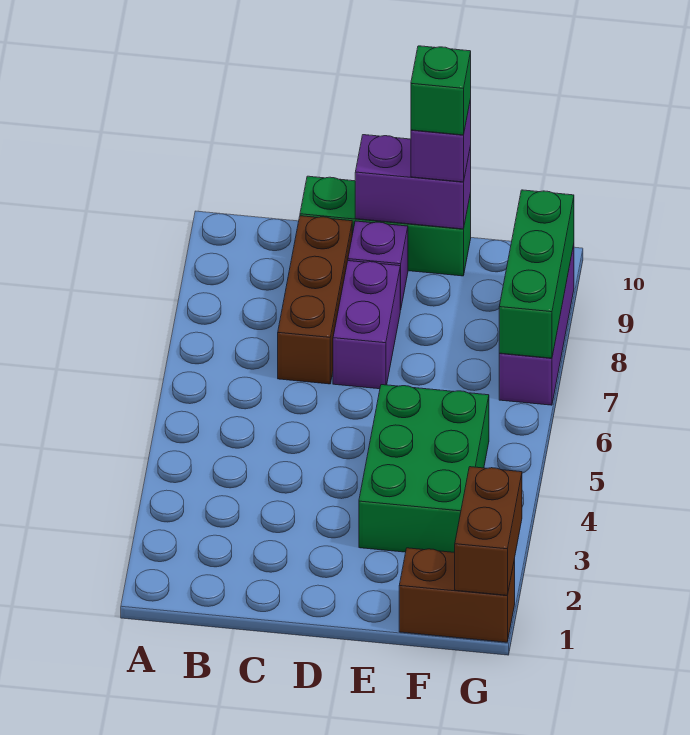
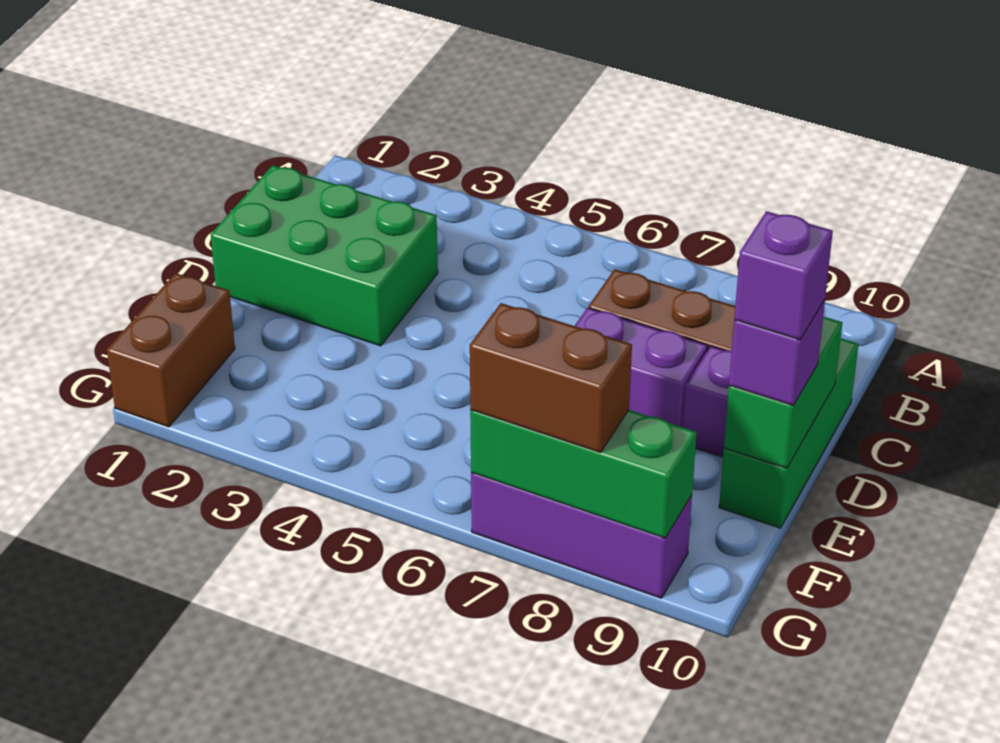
purple 1x2 brick [355,135,471,229] -> green 1x2 brick [724,316,842,468]
green 2x3 brick [359,385,489,553] -> green 2x3 brick moved to [211,165,438,346]
green 1x1 brick [411,46,471,135] -> purple 1x1 brick [734,211,833,340]
brown 1x2 brick [455,467,522,595] -> brown 1x2 brick moved to [470,303,632,453]

